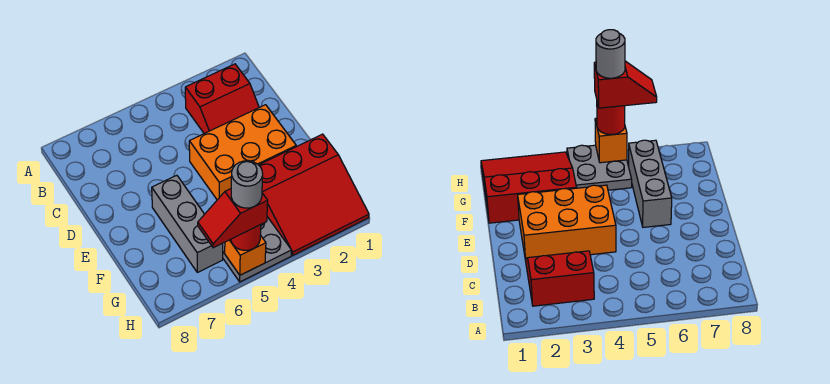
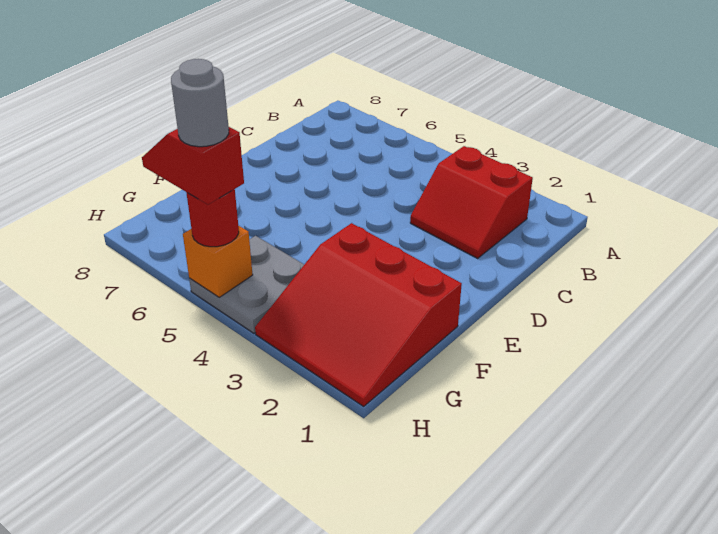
orange 2x3 brick [189,105,296,200] -> none
grey 1x3 brick [152,175,223,272] -> none

